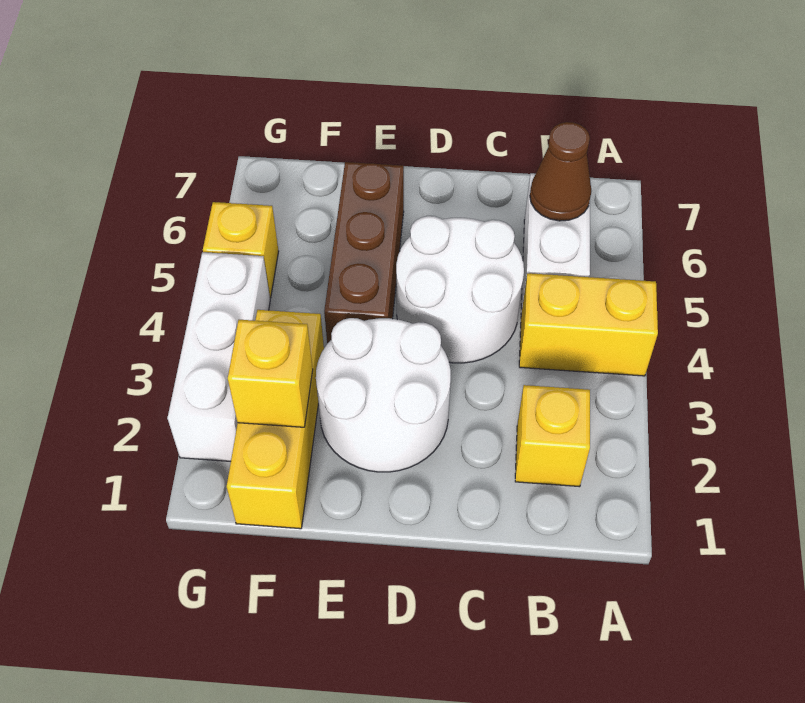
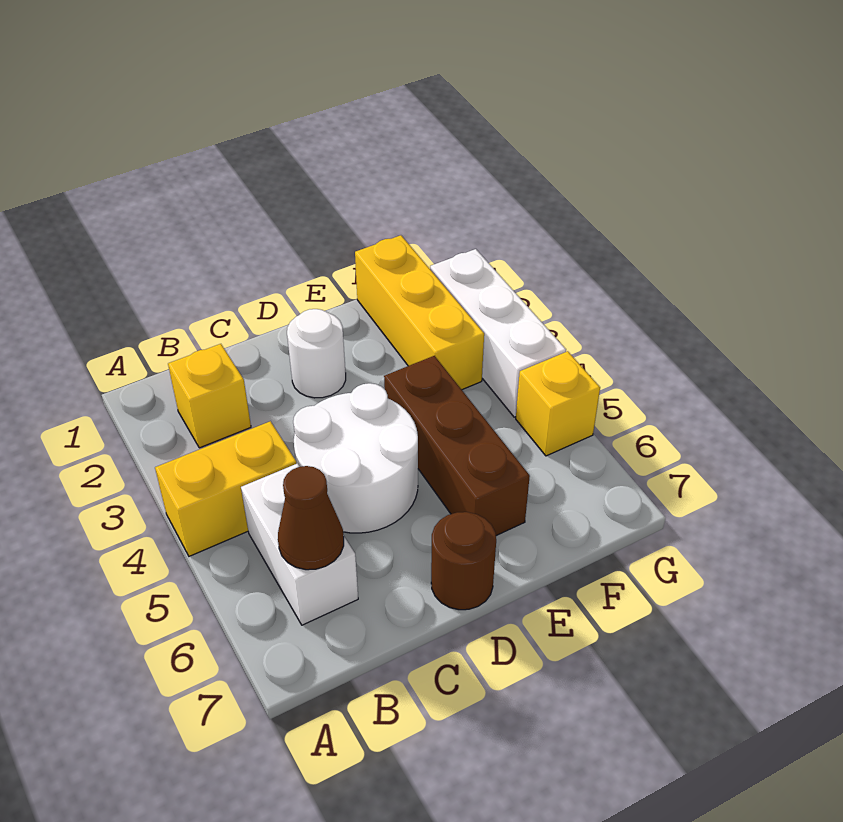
white 2x2 round brick [316,318,451,472] -> white 1x1 round brick [287,309,346,398]
none -> brown 1x1 round brick [431,512,496,610]
yellow 1x1 brick [228,320,313,427] -> none

